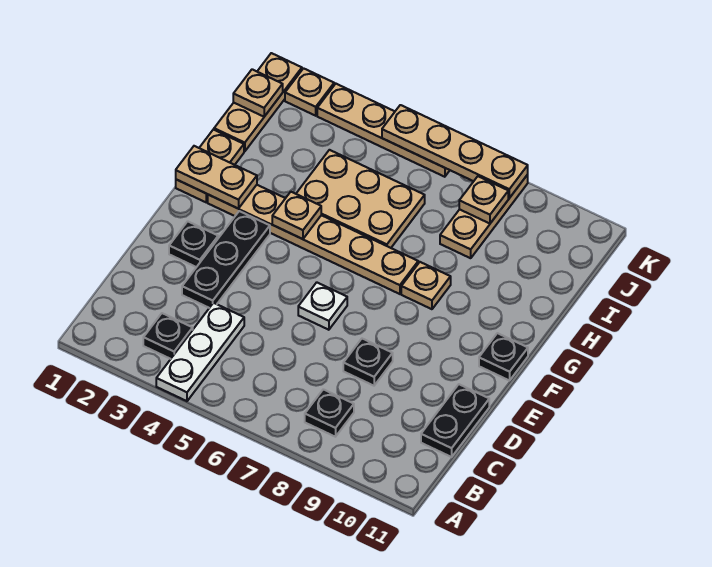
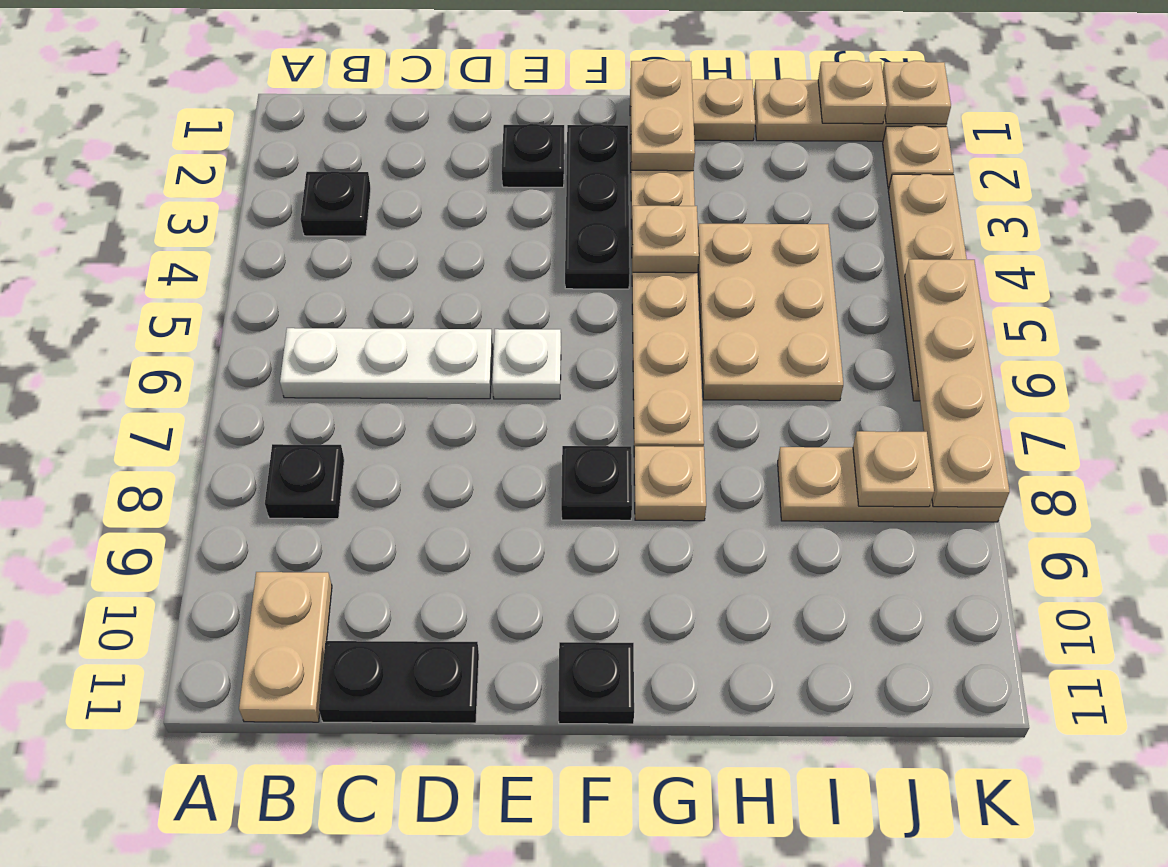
white 1x3 plate [156,303,244,401] -> white 1x3 plate moved to [280,328,493,399]
none -> tan 1x2 plate [239,572,332,722]
black 1x3 plate [182,211,270,308] -> black 1x3 plate turned to [565,124,630,289]
black 1x1 plate [343,339,393,386] -> black 1x1 plate moved to [561,446,632,520]
none -> tan 1x1 plate [882,61,951,124]

